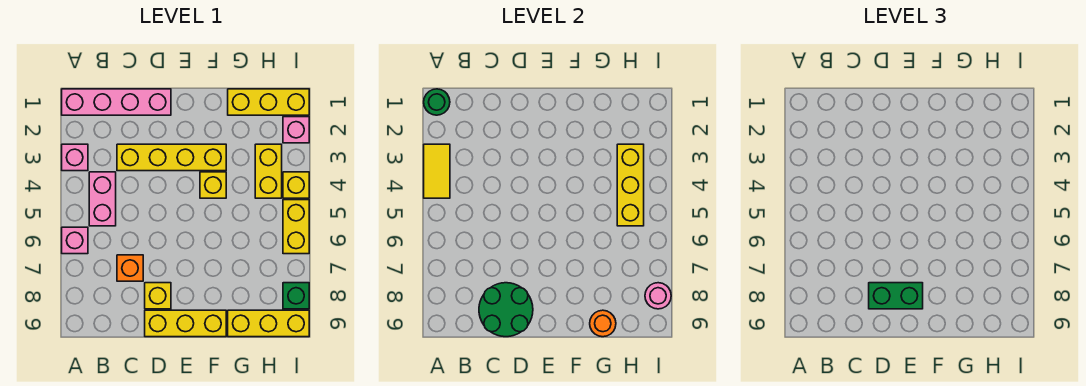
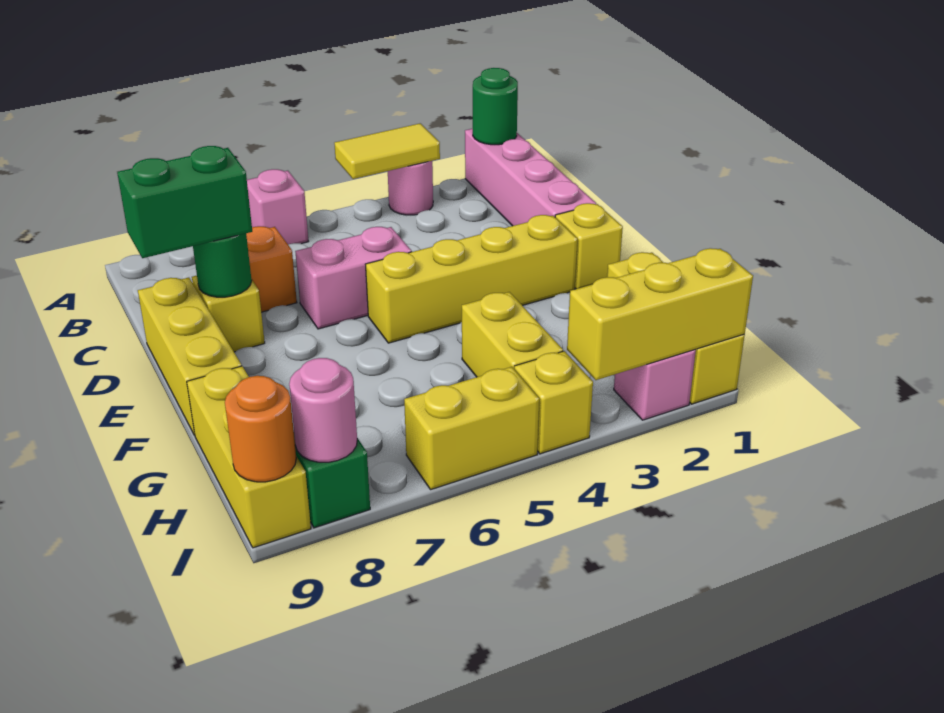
pink 1x1 brick [62,144,88,171] -> pink 1x1 round brick [388,161,433,215]
pink 1x2 brick [89,172,116,226] -> pink 1x2 brick moved to [295,227,412,329]
yellow 1x4 brick [117,144,226,171] -> yellow 1x4 brick turned to [365,215,577,343]
green 2x2 round brick [479,283,533,337] -> green 1x1 round brick [193,233,252,297]
green 1x2 brick [869,283,923,309] -> green 1x2 brick turned to [117,146,252,258]
yellow 1x1 brick [200,172,226,198] -> yellow 1x1 brick moved to [555,203,623,289]
orange 1x1 round brick [590,310,616,337] -> orange 1x1 round brick moved to [225,376,296,482]
yellow 1x2 brick [255,144,282,198] -> yellow 1x2 brick turned to [462,292,563,377]
yellow 1x3 brick [617,144,644,226] -> yellow 1x3 brick moved to [567,248,753,380]

